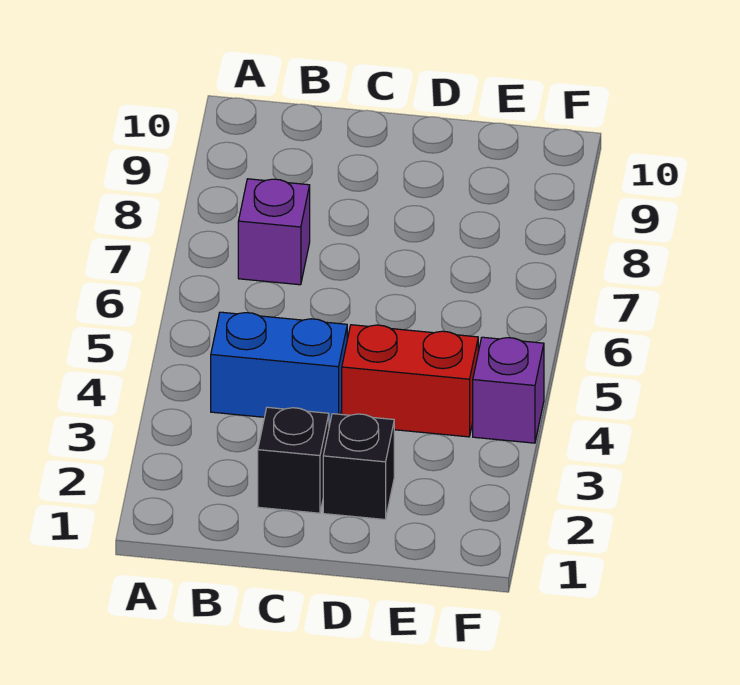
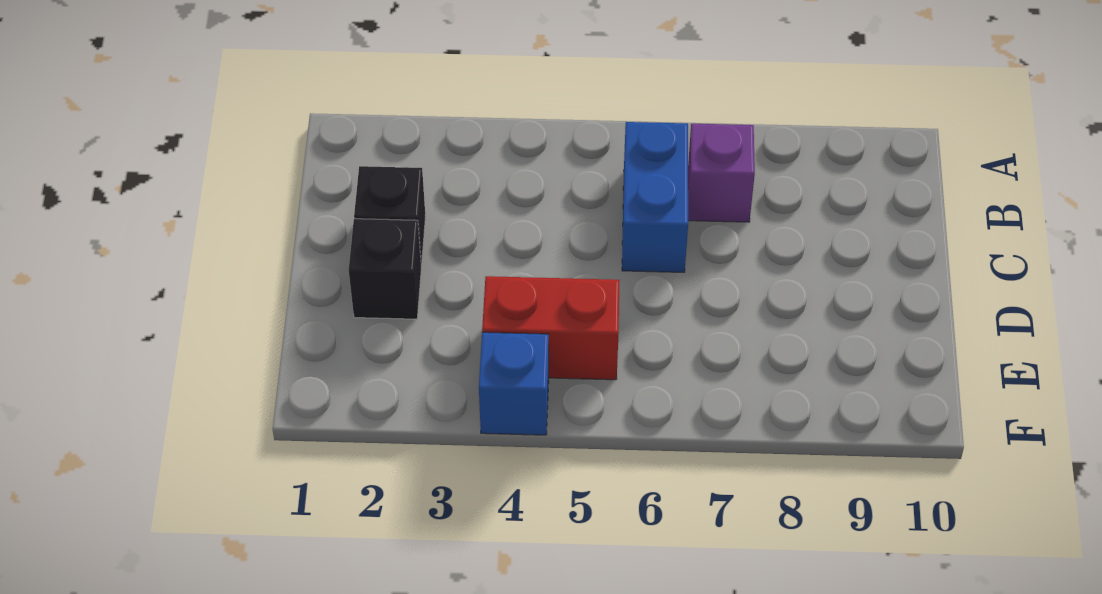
blue 1x2 brick [211,312,347,424] -> blue 1x2 brick moved to [622,122,688,272]
red 1x2 brick [342,325,478,437] -> red 1x2 brick turned to [482,276,620,380]
purple 1x1 brick [473,337,544,443] -> blue 1x1 brick [479,332,549,435]

